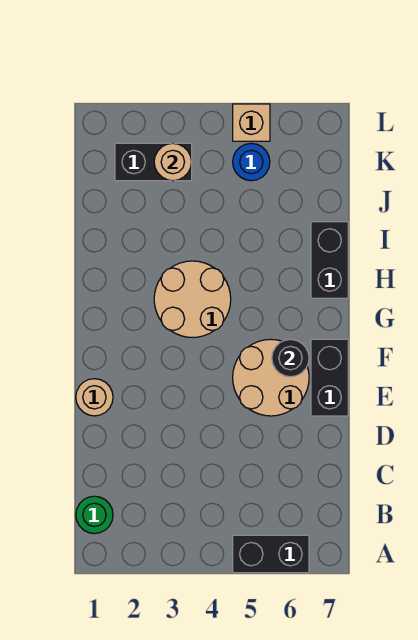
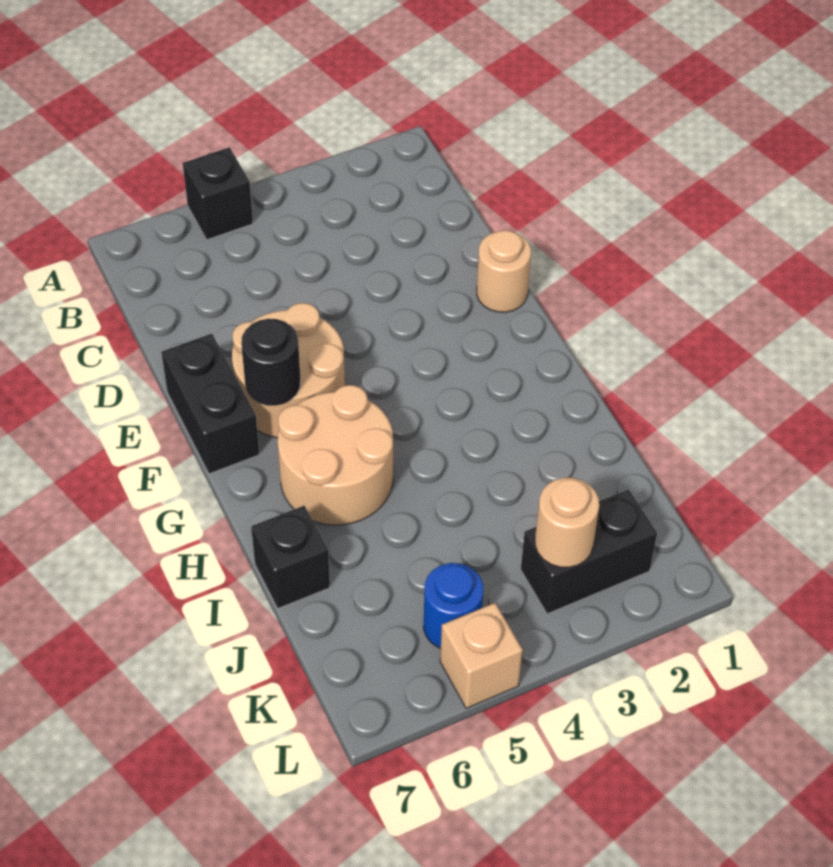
black 1x2 brick [233,535,309,573] -> black 1x1 brick [183,147,253,240]
green 1x1 round brick [76,496,113,534] -> none
tan 2x2 round brick [154,261,231,338] -> tan 2x2 round brick moved to [278,385,393,525]
black 1x2 brick [311,222,348,298] -> black 1x1 brick [251,506,330,608]

